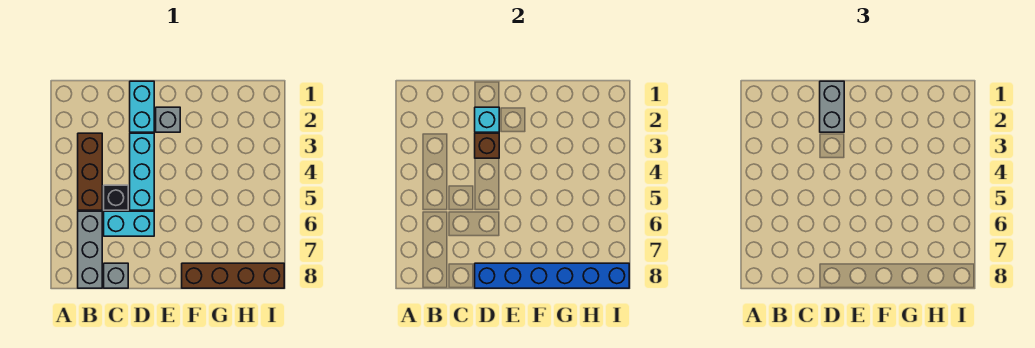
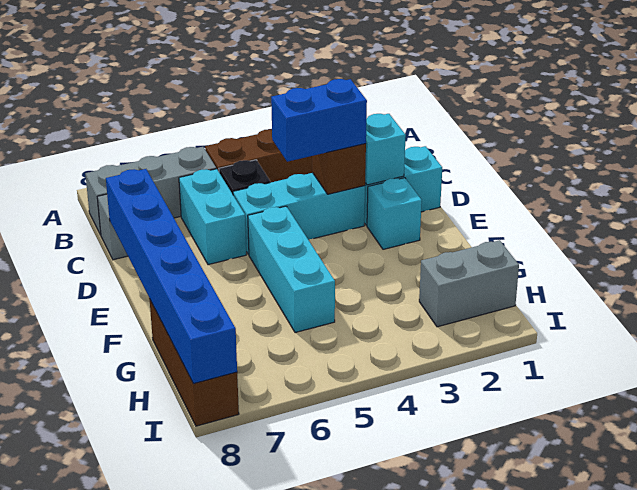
grey 1x2 brick [820,81,844,132] -> grey 1x2 brick moved to [419,240,519,327]
none -> blue 1x2 brick [271,79,367,162]
grey 1x1 brick [156,107,180,132] -> cyan 1x1 brick [367,178,422,249]
none -> cyan 1x3 brick [248,206,335,333]
brown 1x4 brick [182,263,284,288] -> brown 1x3 brick [150,300,239,426]

